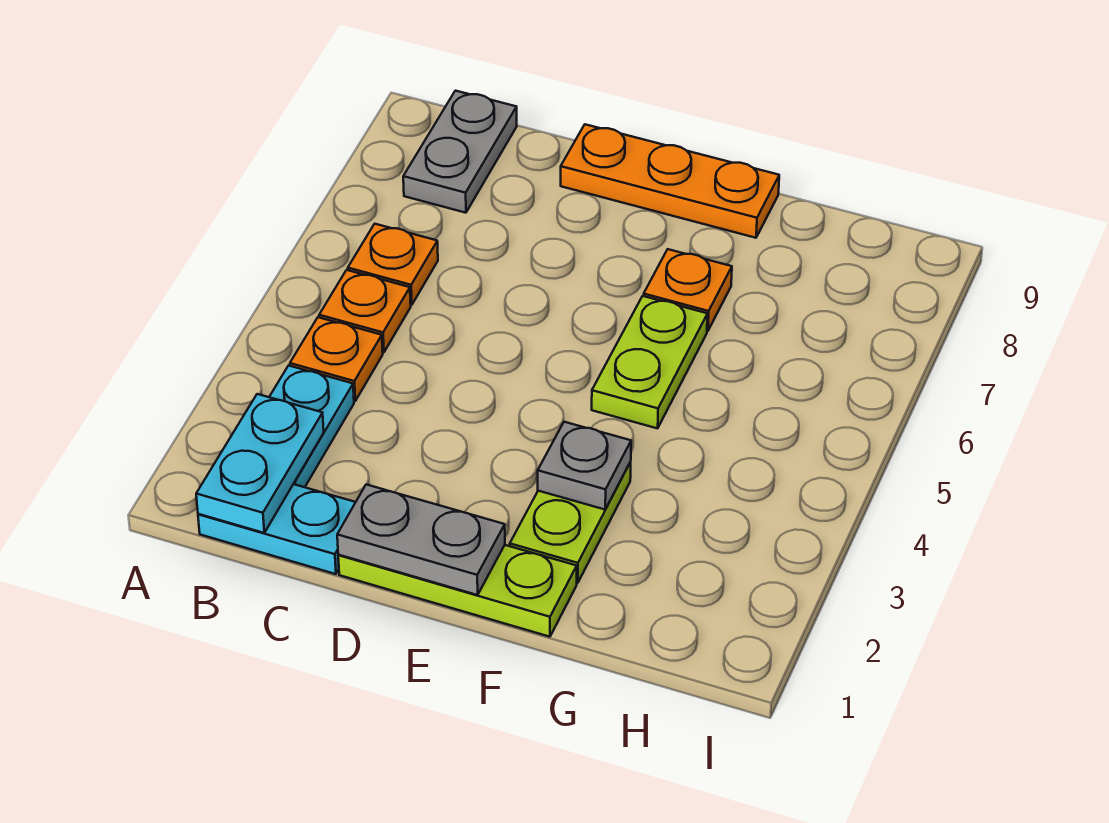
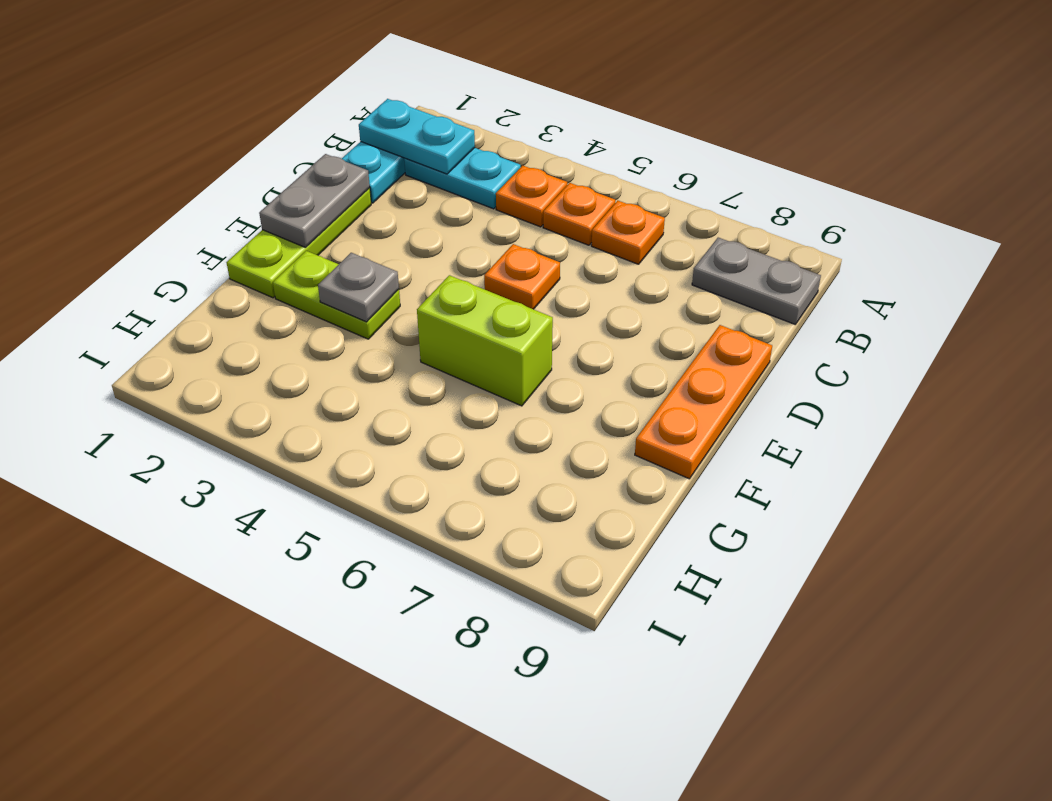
lime 1x2 plate [592,296,708,428] -> lime 1x2 brick [417,275,553,406]
orange 1x1 plate [644,249,732,331] -> orange 1x1 plate moved to [484,244,560,309]

